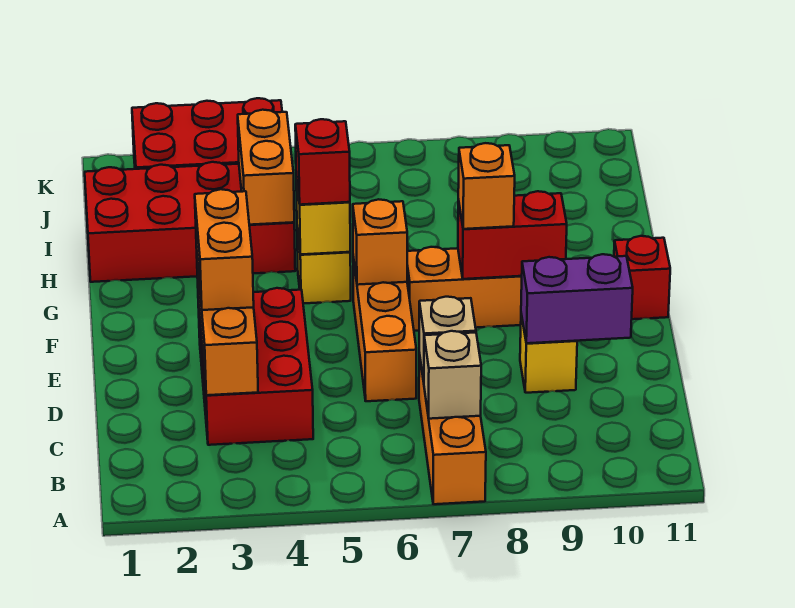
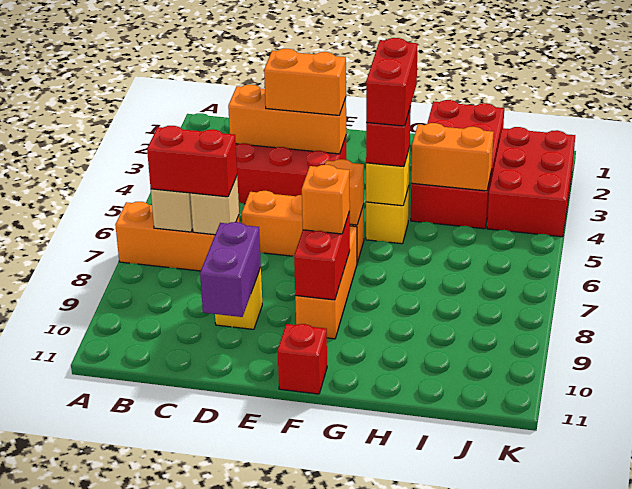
none -> red 1x2 brick [147,126,237,197]
none -> red 1x2 brick [366,38,418,126]

